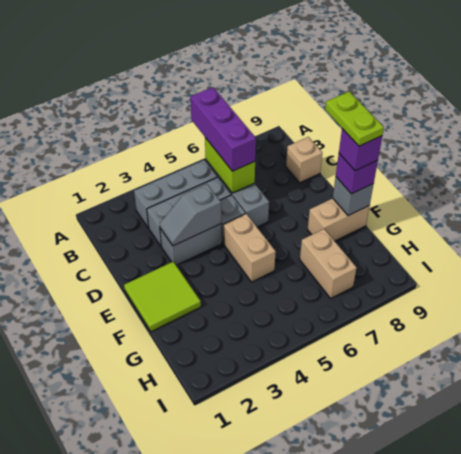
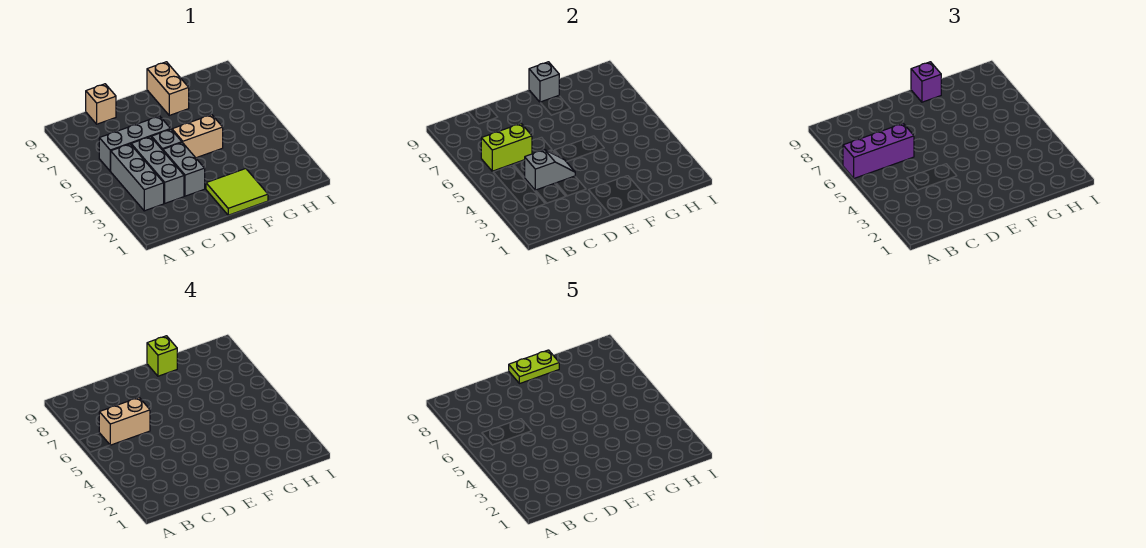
grey 1x2 slope [160,184,221,246] -> grey 1x2 slope turned to [525,150,575,190]
purple 1x1 brick [339,129,382,171] -> lime 1x1 brick [147,336,177,376]
tan 1x2 brick [300,229,356,298] -> tan 1x2 brick moved to [99,398,150,445]

